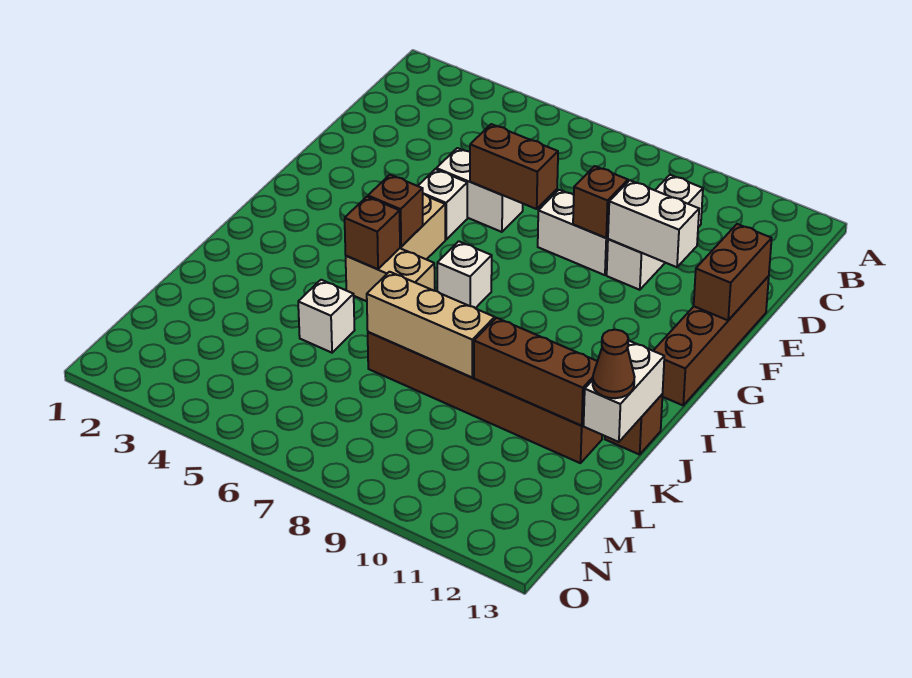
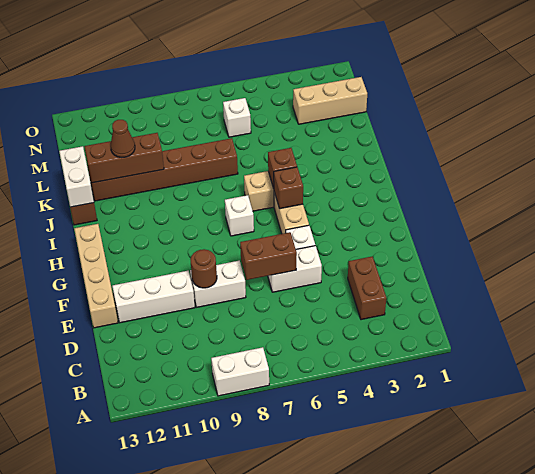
white 1x3 brick [607,175,703,290] -> white 1x3 brick turned to [112,271,195,323]
brown 1x1 brick [573,166,628,238] -> brown 1x1 round brick [190,249,217,288]
white 1x2 brick [608,180,699,267] -> white 1x2 brick moved to [211,347,269,396]
brown 1x4 brick [653,276,769,405] -> tan 1x4 brick [74,224,118,328]
brown 1x2 brick [694,224,772,320] -> brown 1x2 brick moved to [348,257,386,320]
white 1x1 brick [298,280,355,353] -> white 1x1 brick moved to [223,98,251,137]
tan 1x3 brick [367,272,495,377] -> tan 1x3 brick moved to [293,77,367,124]
brown 1x1 cone [593,330,634,398] -> brown 1x1 cone moved to [111,120,135,157]

